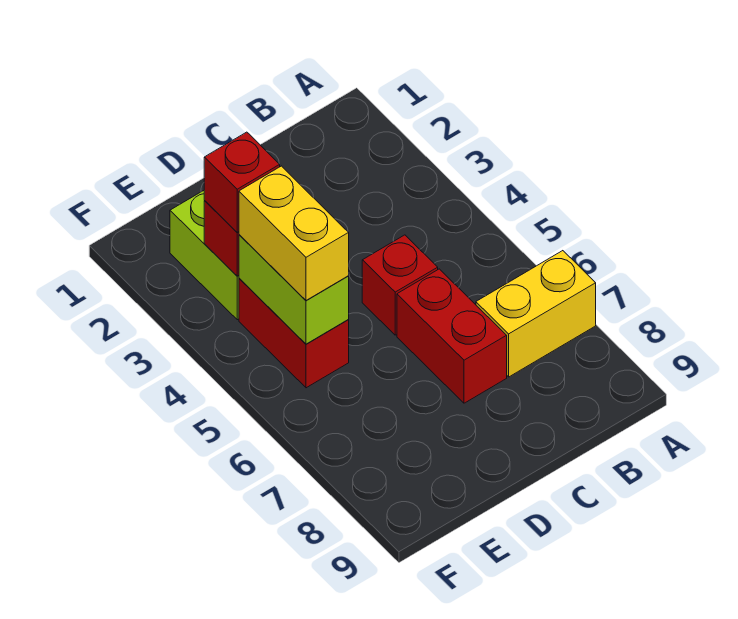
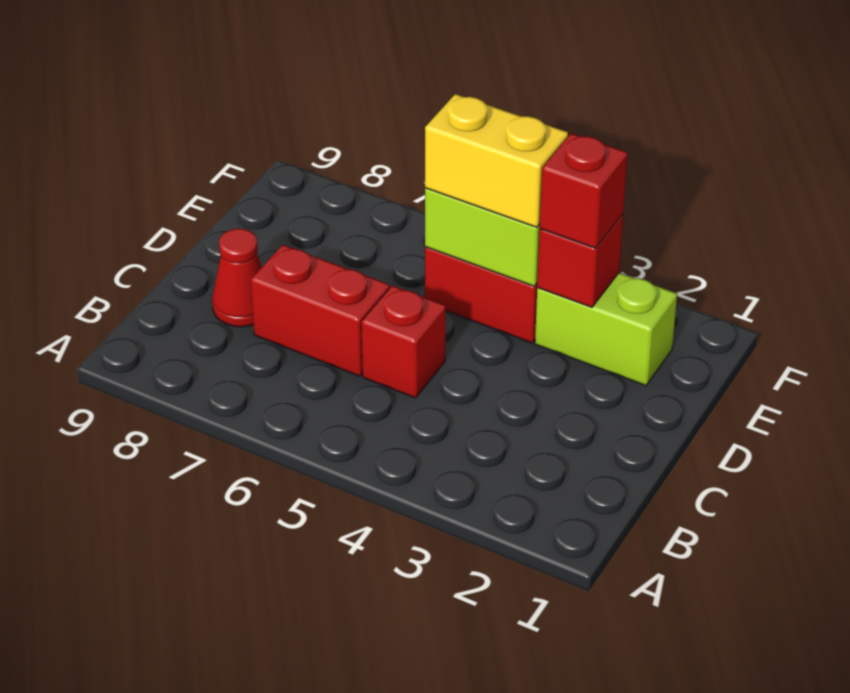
yellow 1x2 brick [476,251,596,377] -> none
none -> red 1x1 cone [212,229,262,327]

